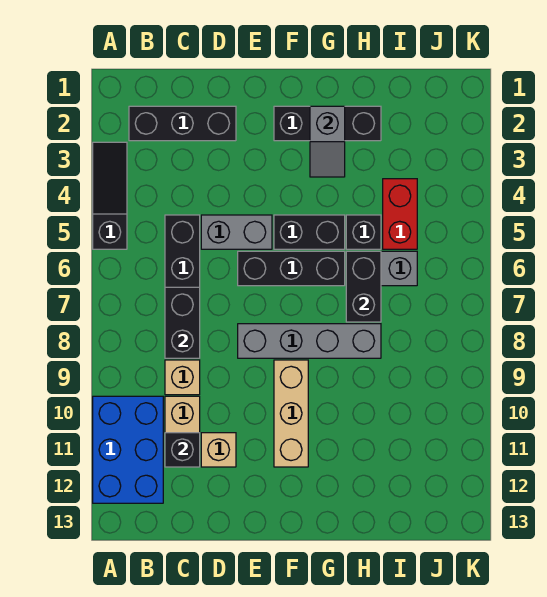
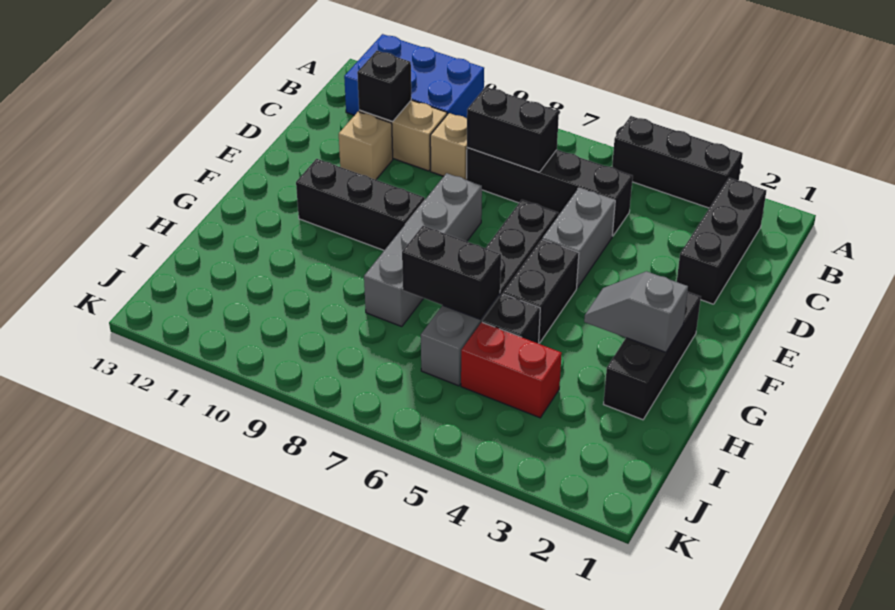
black 1x3 slope [93,142,127,249] -> black 1x3 brick [612,116,743,208]
tan 1x3 brick [274,360,308,467] -> black 1x3 brick [296,159,425,250]

